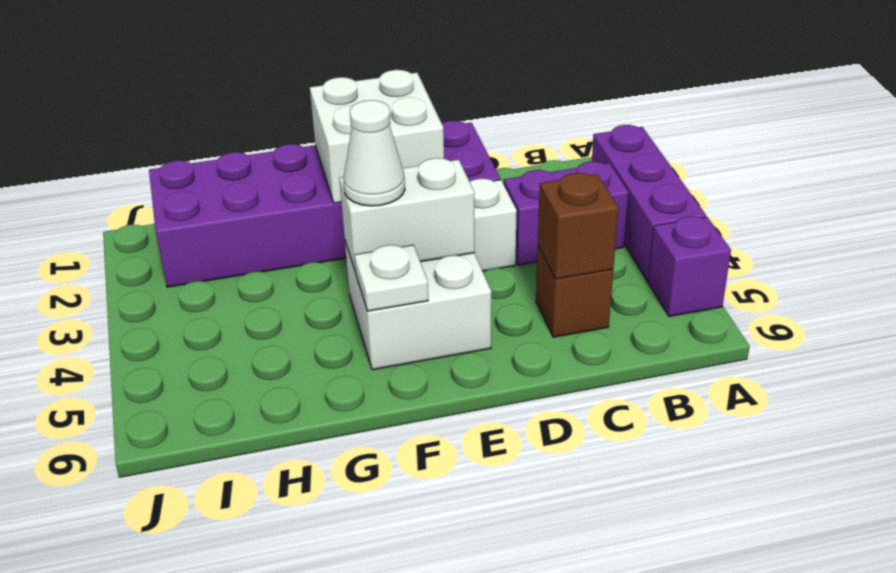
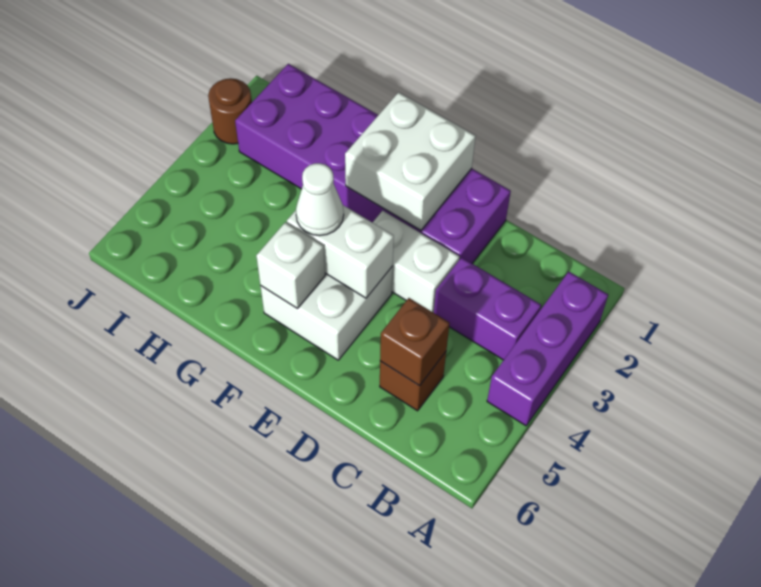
purple 1x1 brick [648,216,731,317] -> none
white 1x1 plate [354,245,428,311] -> white 1x1 brick [256,222,325,308]
none -> brown 1x1 round brick [208,78,252,144]

